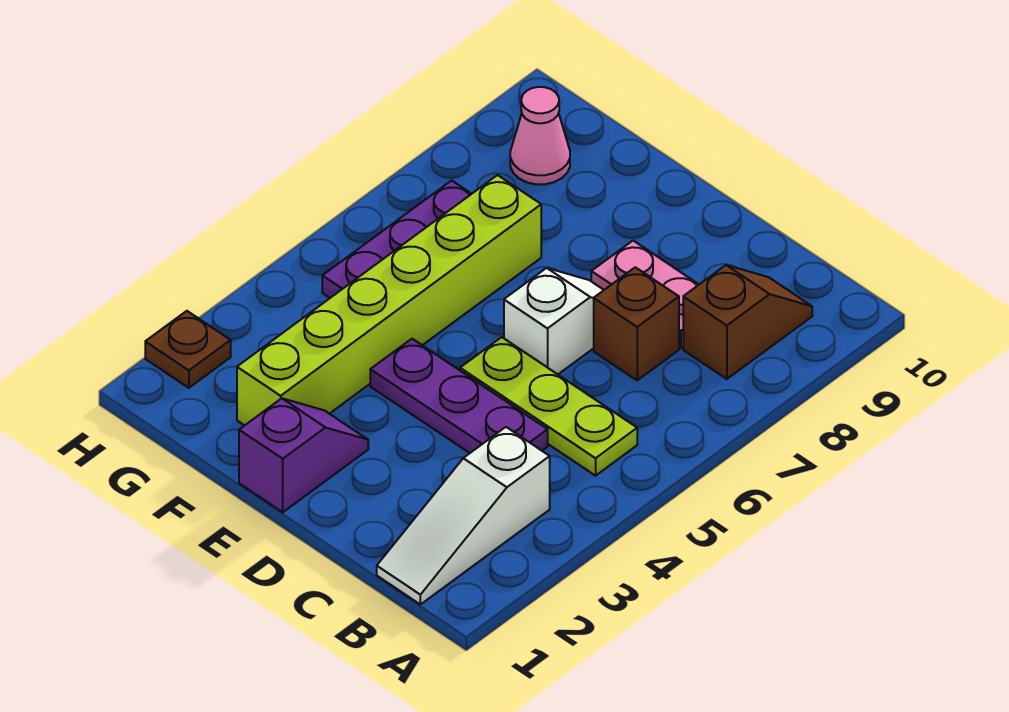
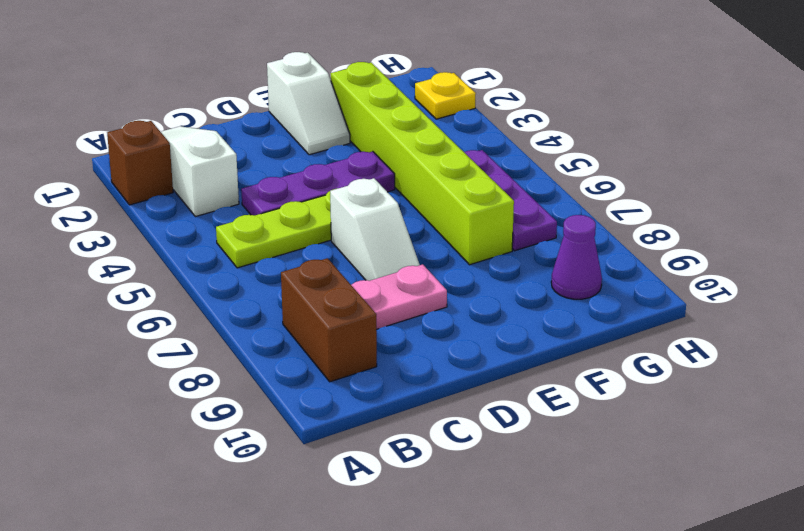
brown 1x2 slope [683,265,812,379] -> brown 1x2 brick [281,258,377,382]
brown 1x1 brick [594,267,679,380] -> brown 1x1 brick moved to [107,121,173,205]
purple 1x2 slope [239,398,368,512] -> white 1x2 slope [267,52,350,155]
pink 1x1 cone [510,87,570,184] -> purple 1x1 cone [551,215,602,299]
brown 1x1 plate [145,311,231,388] -> yellow 1x1 plate [415,72,476,119]

